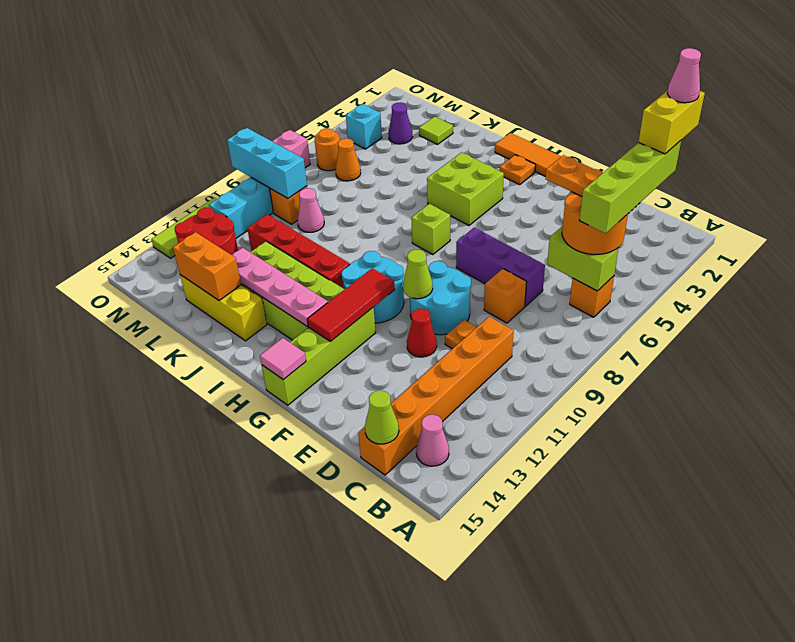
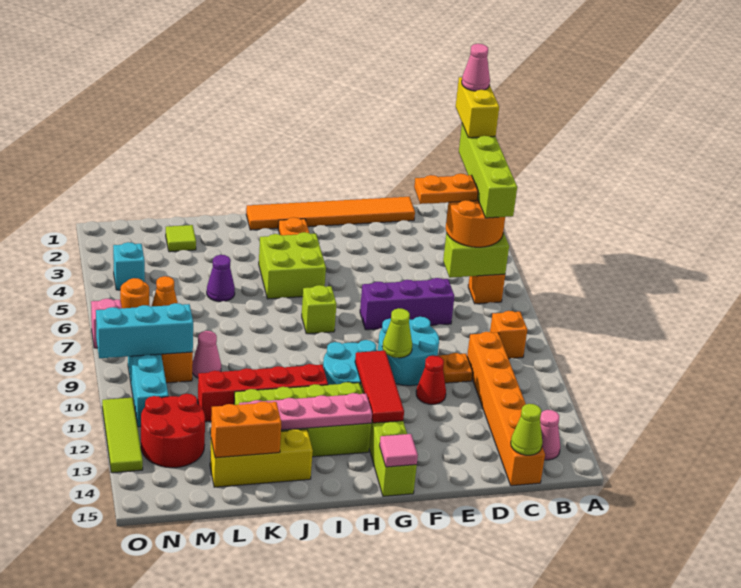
orange 1x1 brick [484,269,527,323] -> orange 1x1 brick moved to [490,311,527,359]
purple 1x1 cone [388,102,412,144] -> purple 1x1 cone moved to [207,255,235,302]

